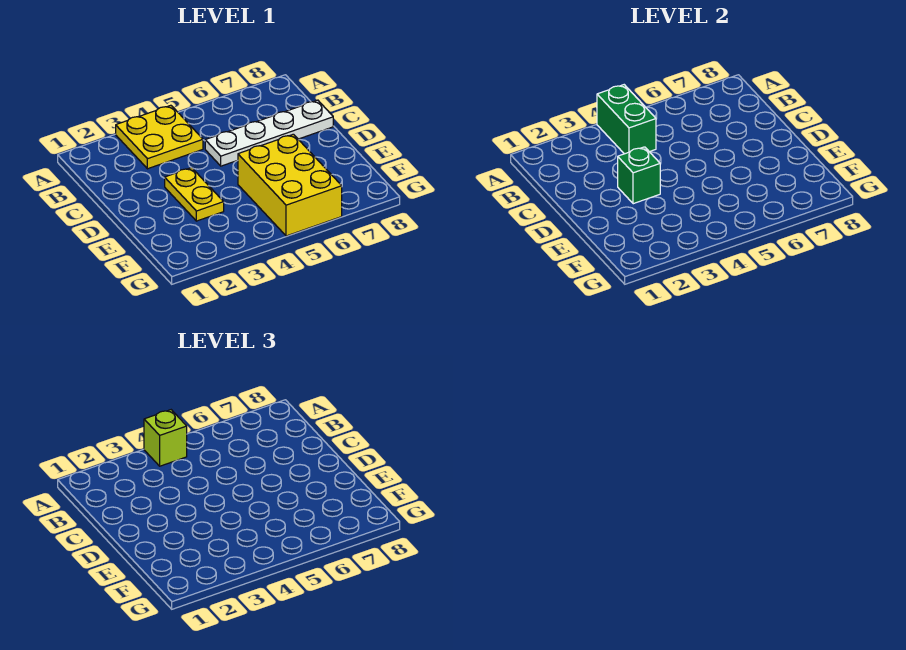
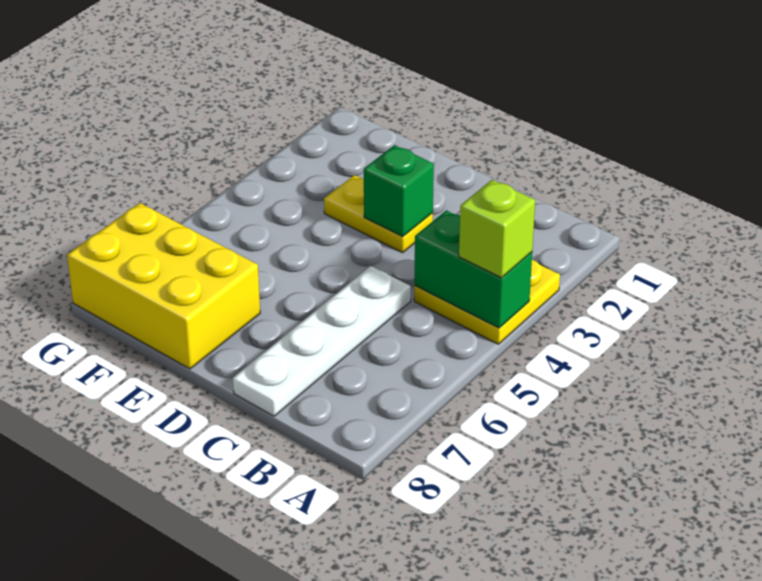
yellow 2x3 brick [238,134,342,236] -> yellow 2x3 brick moved to [67,203,260,369]

